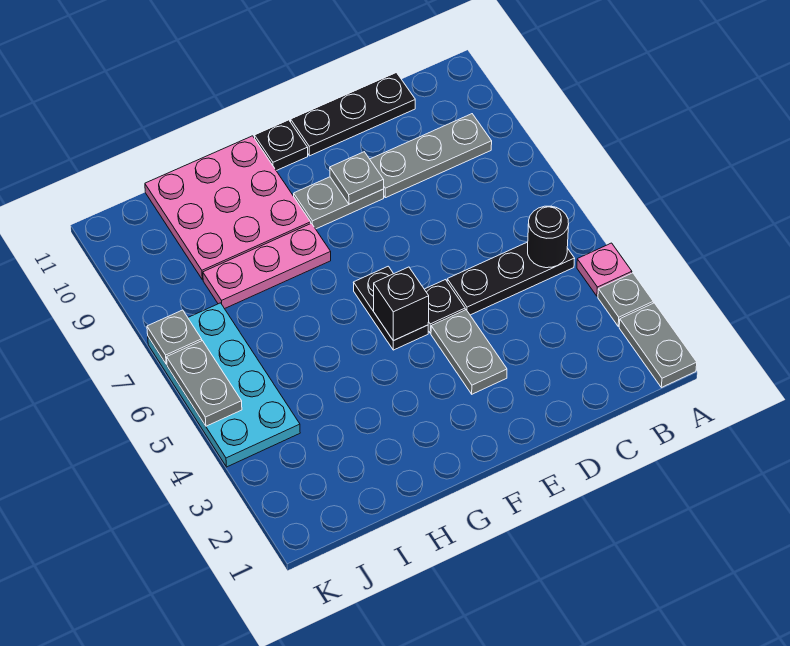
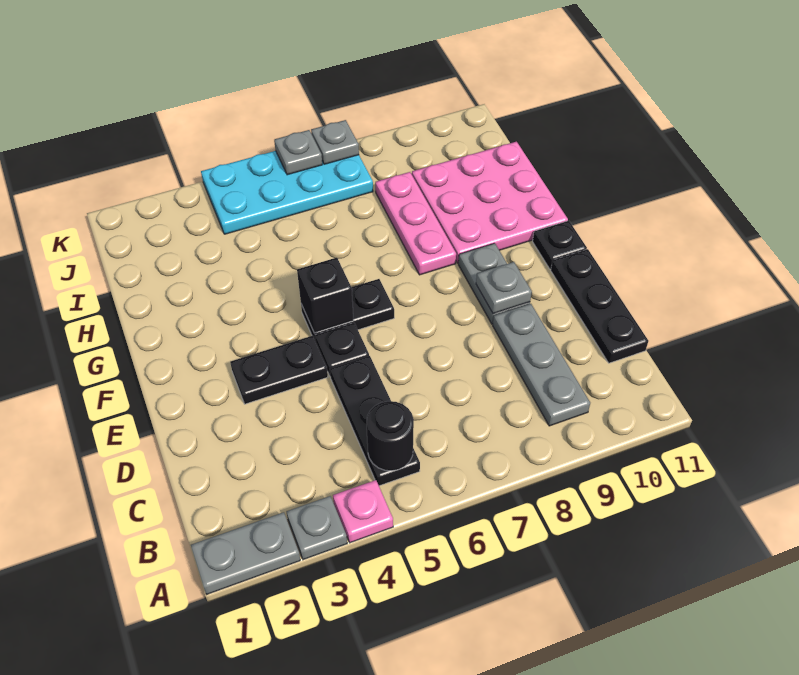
grey 1x2 plate [431,310,507,394] -> black 1x2 plate [230,336,328,404]
grey 1x2 plate [167,341,242,426] -> grey 1x1 plate [274,130,322,175]

